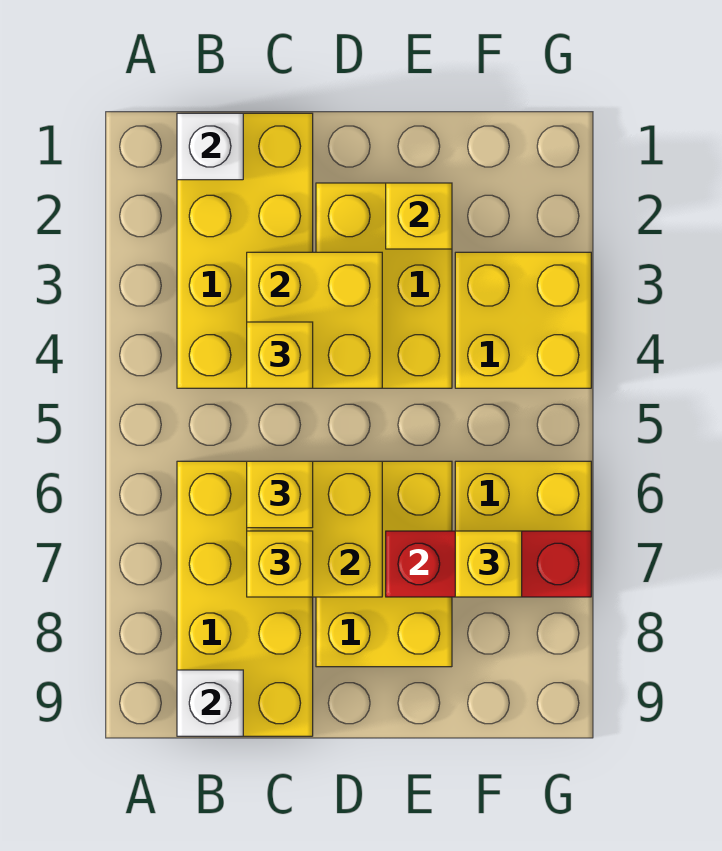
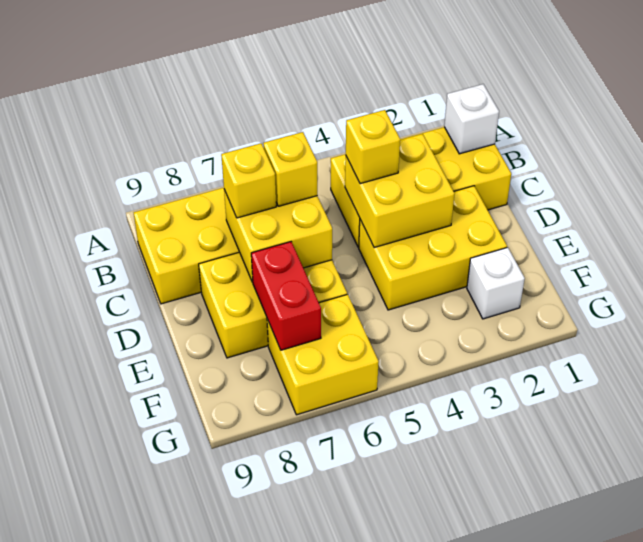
white 1x1 brick [177,670,243,736] -> white 1x1 brick moved to [467,247,525,319]
yellow 1x1 brick [386,183,452,249] -> none
red 1x3 brick [386,531,591,597] -> red 1x2 brick [251,242,321,350]
yellow 2x2 brick [455,252,591,388] -> none
yellow 1x1 brick [455,531,522,597] -> none

